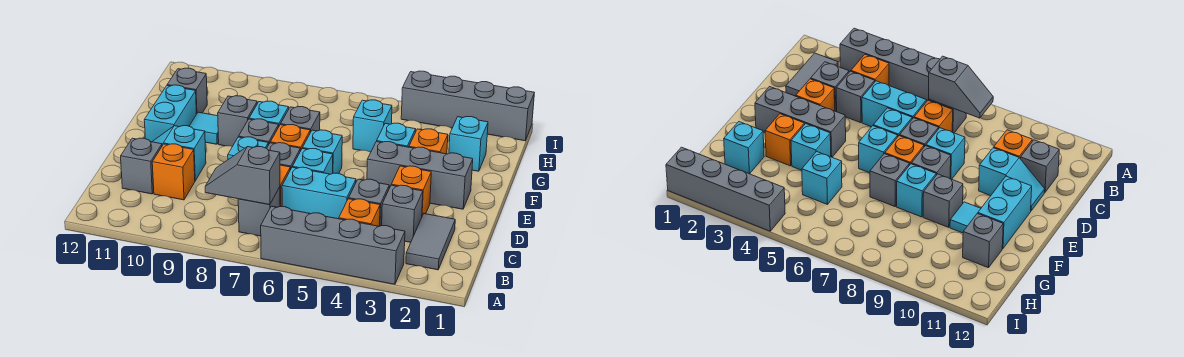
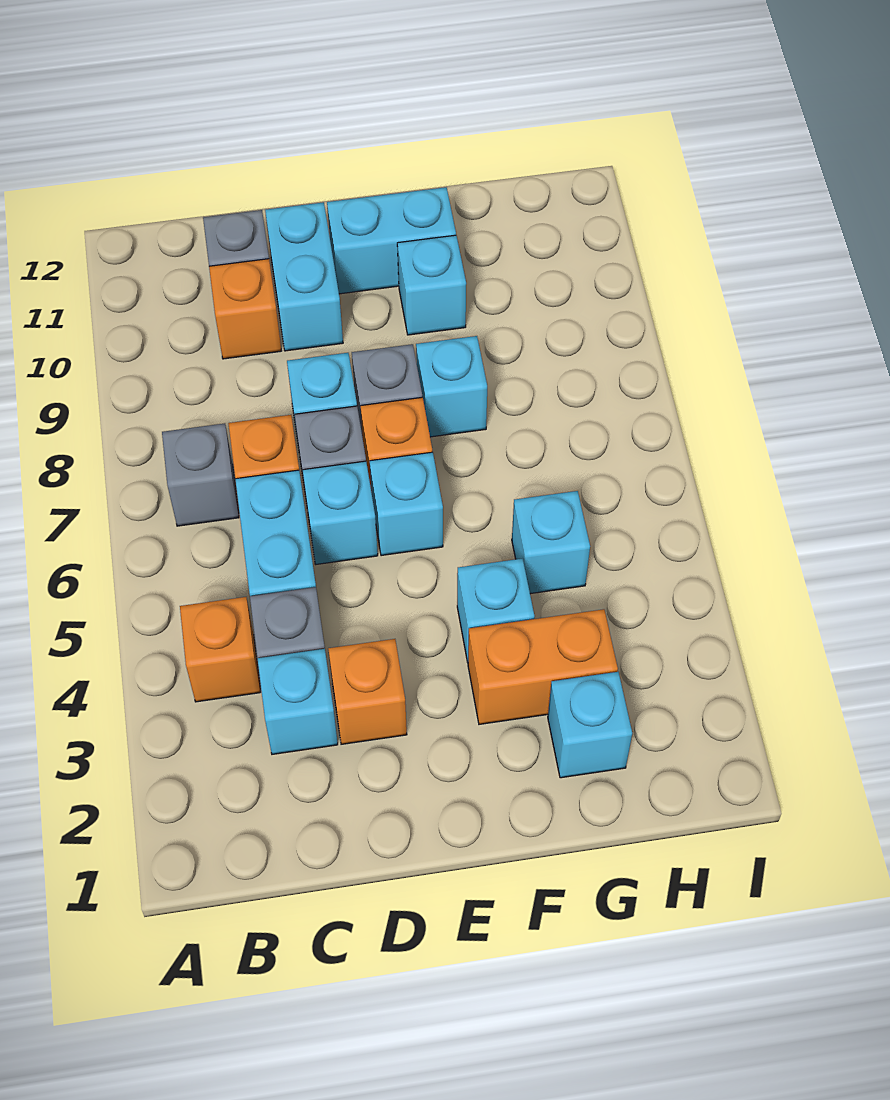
grey 1x4 brick [261,206,405,284] -> none
grey 1x2 tile [406,214,455,270] -> none
grey 1x2 slope [205,147,280,205] -> none
grey 1x1 brick [382,185,423,242] -> cyan 1x1 brick [258,649,338,754]
cyan 1x2 slope [152,126,206,181] -> cyan 1x2 brick [265,202,343,351]
grey 1x3 brick [367,142,473,209] -> none
orange 1x1 brick [409,129,448,154] -> orange 1x2 brick [468,609,618,724]
grey 1x1 brick [281,107,320,132] -> none
grey 1x1 brick [218,96,257,147] -> none
cyan 1x1 tile [190,112,219,144] -> cyan 1x1 brick [397,235,466,335]
grey 1x1 brick [167,68,207,114] -> none
grey 1x4 brick [401,71,534,141] -> none

